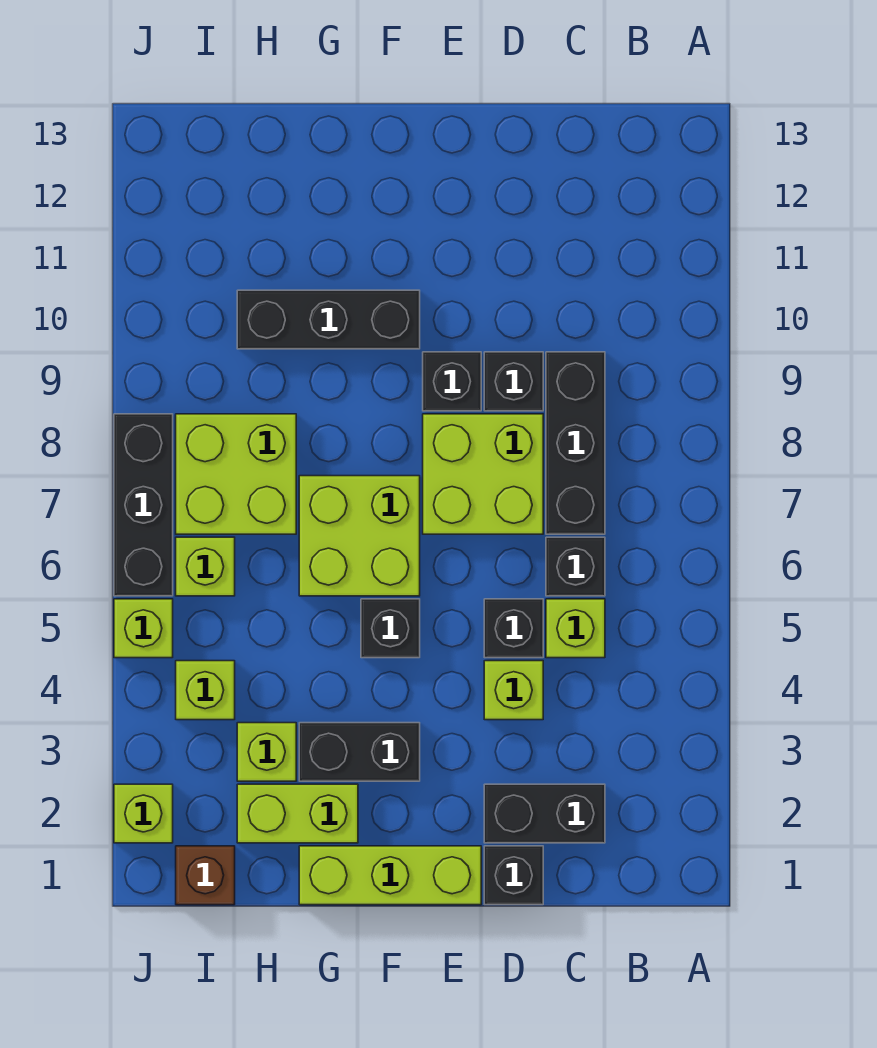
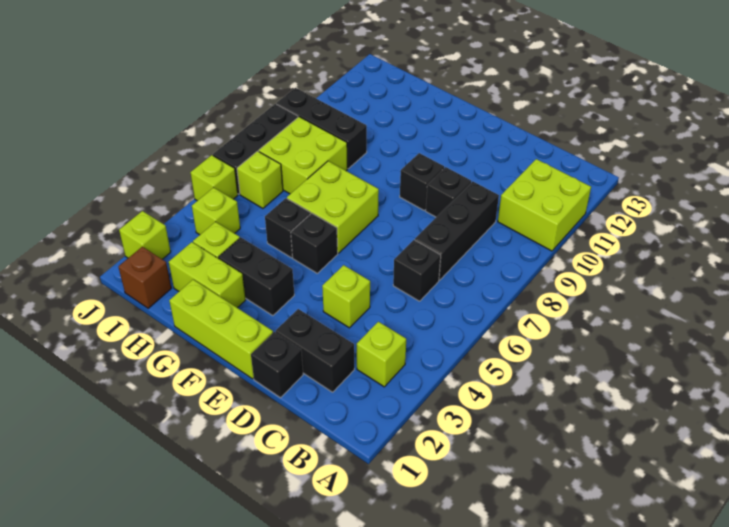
lime 1x1 brick [546,599,605,658] -> lime 1x1 brick moved to [357,322,406,387]
black 1x1 brick [484,599,543,658] -> black 1x1 brick moved to [265,198,310,258]
lime 2x2 brick [423,414,543,534] -> lime 2x2 brick moved to [498,159,591,251]
black 1x3 brick [237,290,420,349] -> black 1x3 brick moved to [276,88,367,169]

